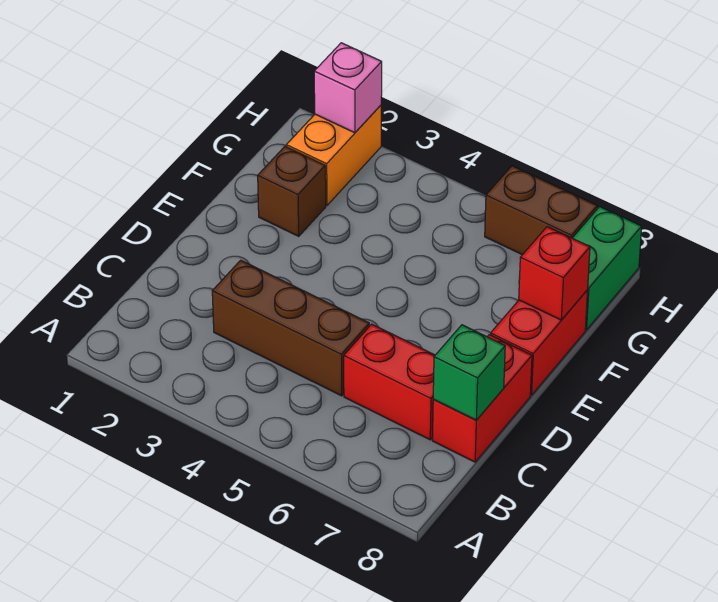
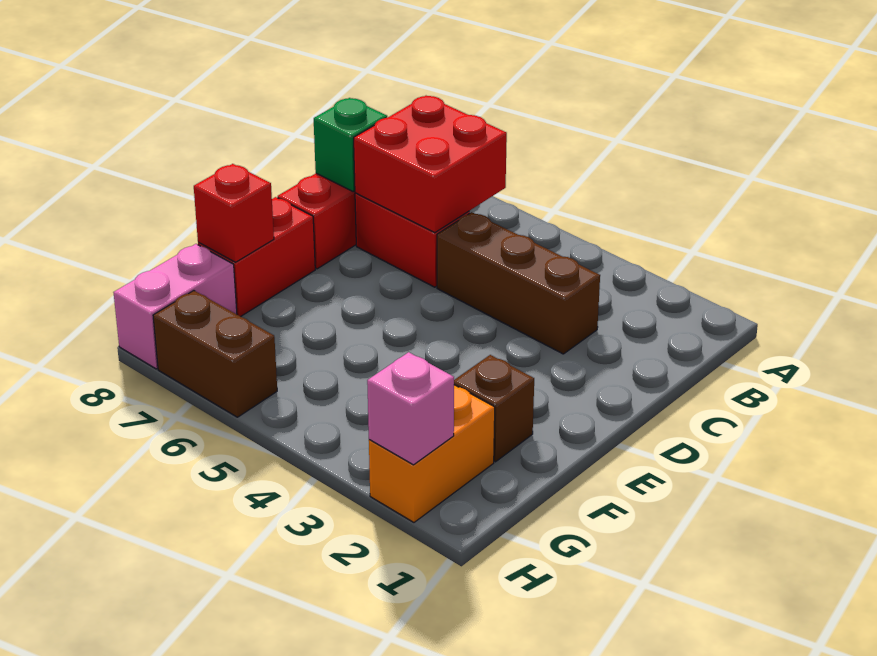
none -> red 2x2 brick [354,96,507,232]
green 1x2 brick [573,207,642,330] -> pink 1x2 brick [113,244,237,369]

